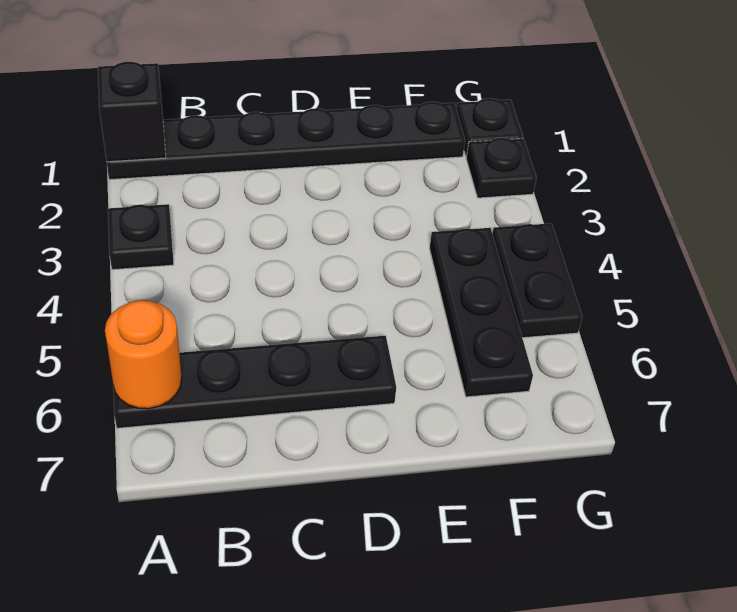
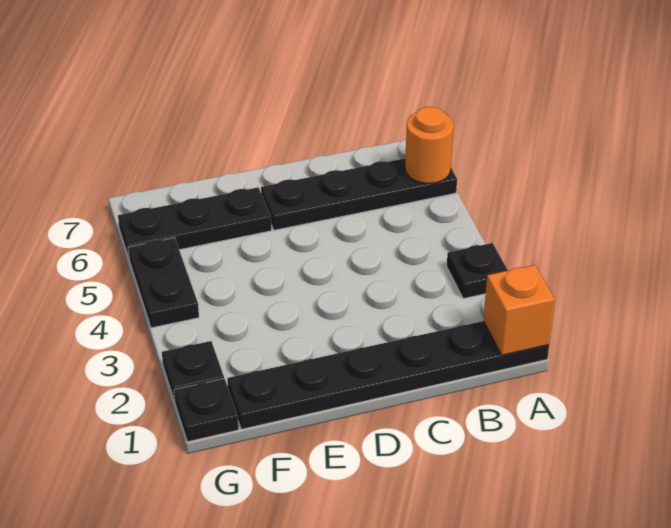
black 1x1 brick [98,62,166,162] -> orange 1x1 brick [483,265,555,355]
black 1x3 plate [430,228,533,397] -> black 1x3 plate turned to [118,187,272,258]

